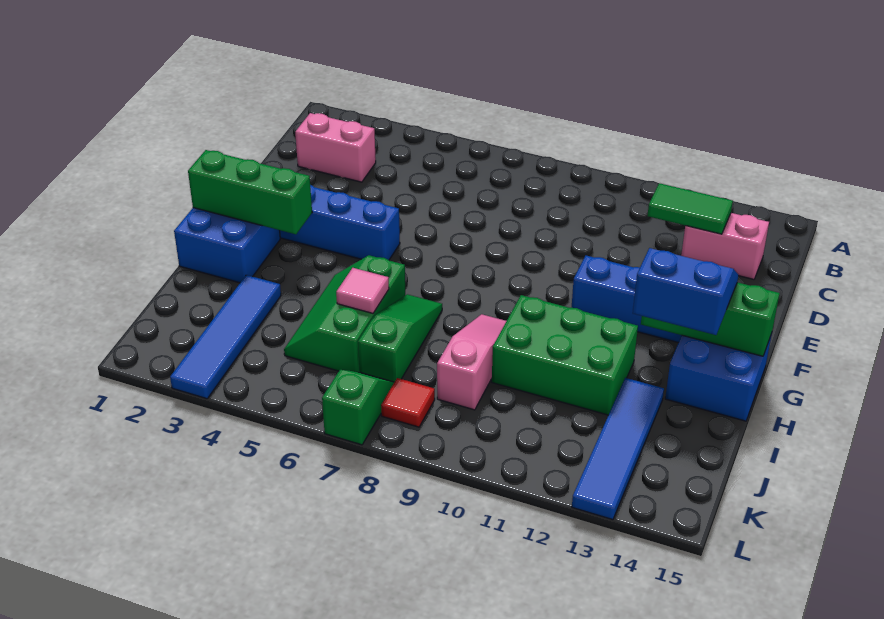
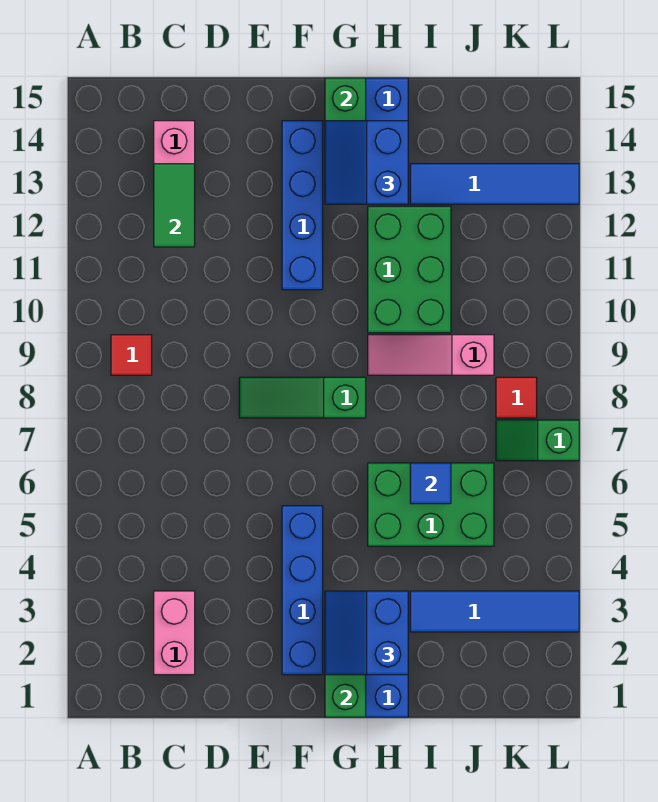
none -> red 1x1 tile [111,335,152,375]
none -> blue 2x2 slope [325,591,408,675]
green 2x3 slope [284,255,405,372] -> green 2x3 brick [368,463,494,546]
green 1x3 slope [358,294,442,382] -> green 1x3 slope moved to [239,377,366,418]
pink 1x1 tile [336,268,389,313] -> blue 1x1 tile [410,463,451,504]

